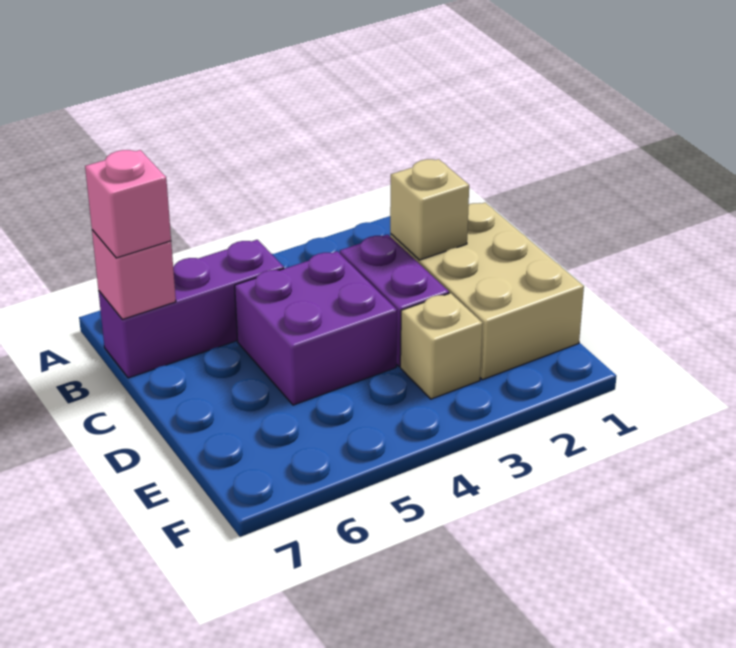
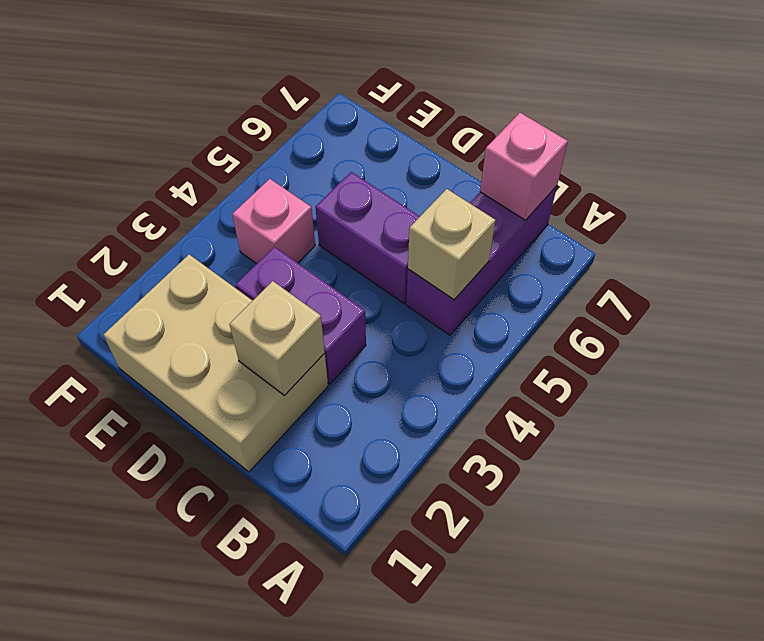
pink 1x1 brick [85,150,171,258] -> pink 1x1 brick moved to [232,179,315,264]
purple 2x2 brick [235,251,397,405] -> purple 1x2 brick [316,172,420,304]
tan 1x1 brick [400,293,483,399] -> tan 1x1 brick moved to [408,189,496,300]

